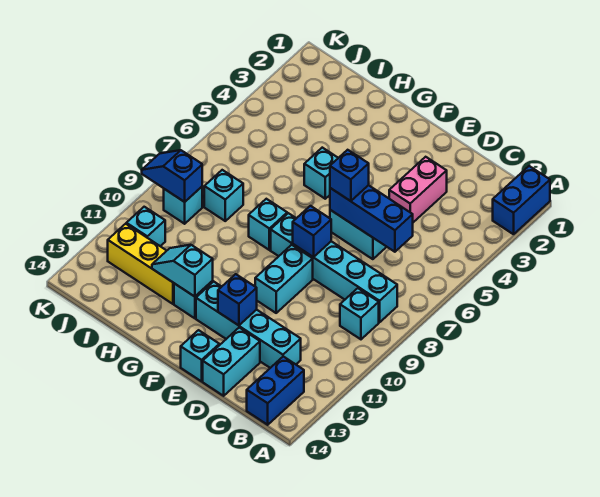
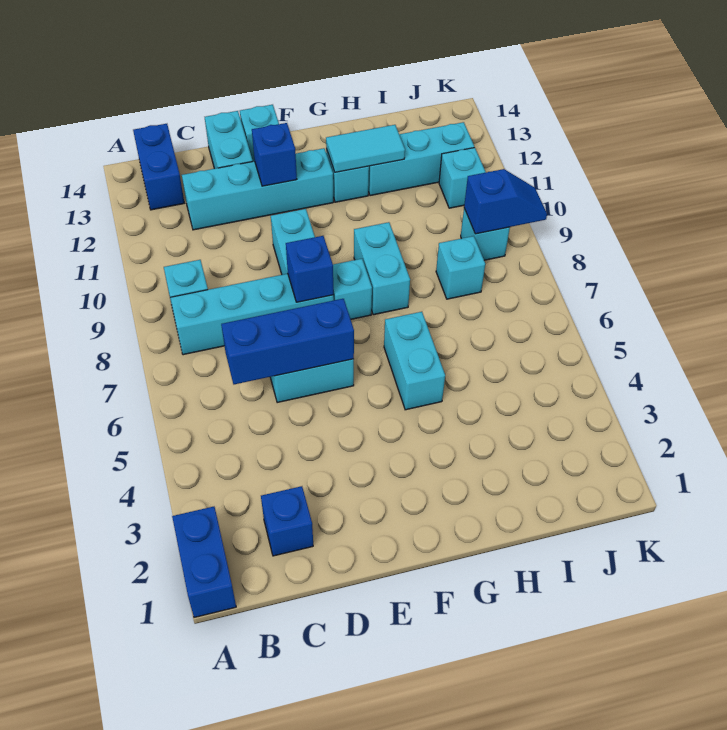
pink 1x2 brick [389,157,447,222] -> none
blue 1x1 brick [330,150,369,201] -> blue 1x1 brick moved to [261,486,313,556]
cyan 1x1 brick [304,148,338,199] -> cyan 1x2 brick [384,312,445,410]
cyan 1x1 brick [249,199,287,250] -> cyan 1x2 brick [354,222,410,315]
cyan 1x2 slope [152,245,213,297] -> cyan 1x2 tile [326,125,405,172]
yellow 1x3 brick [108,224,174,304] -> cyan 1x3 brick [368,122,474,196]

